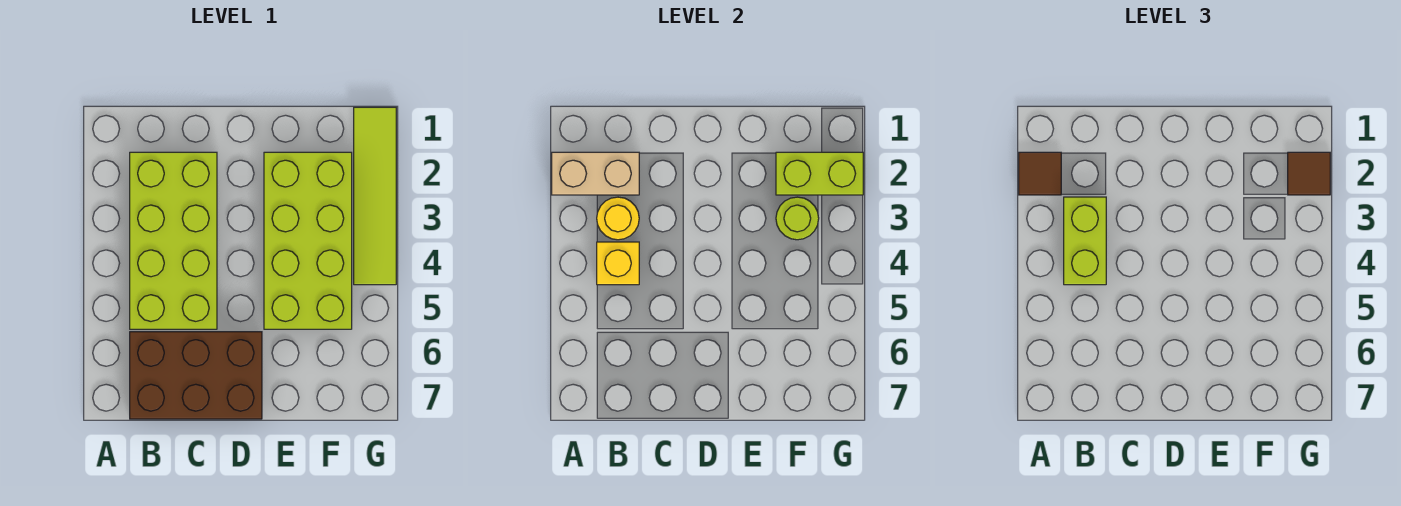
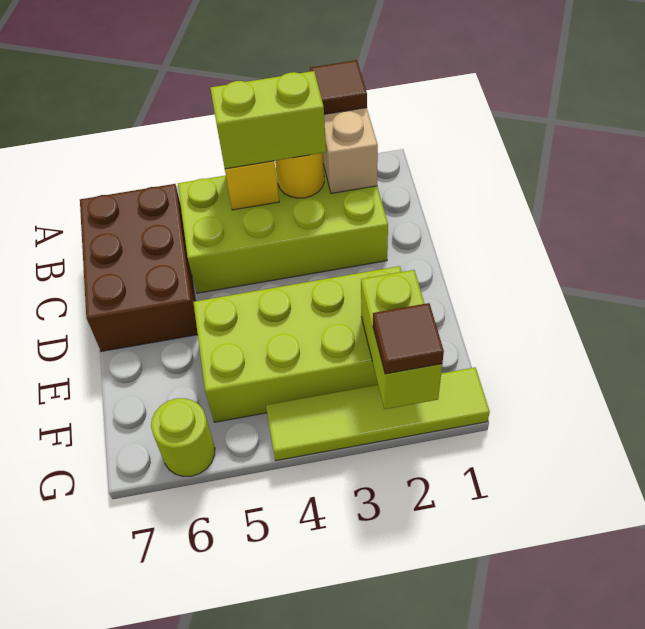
lime 1x1 round brick [776,197,819,240] -> lime 1x1 round brick moved to [151,398,215,476]

